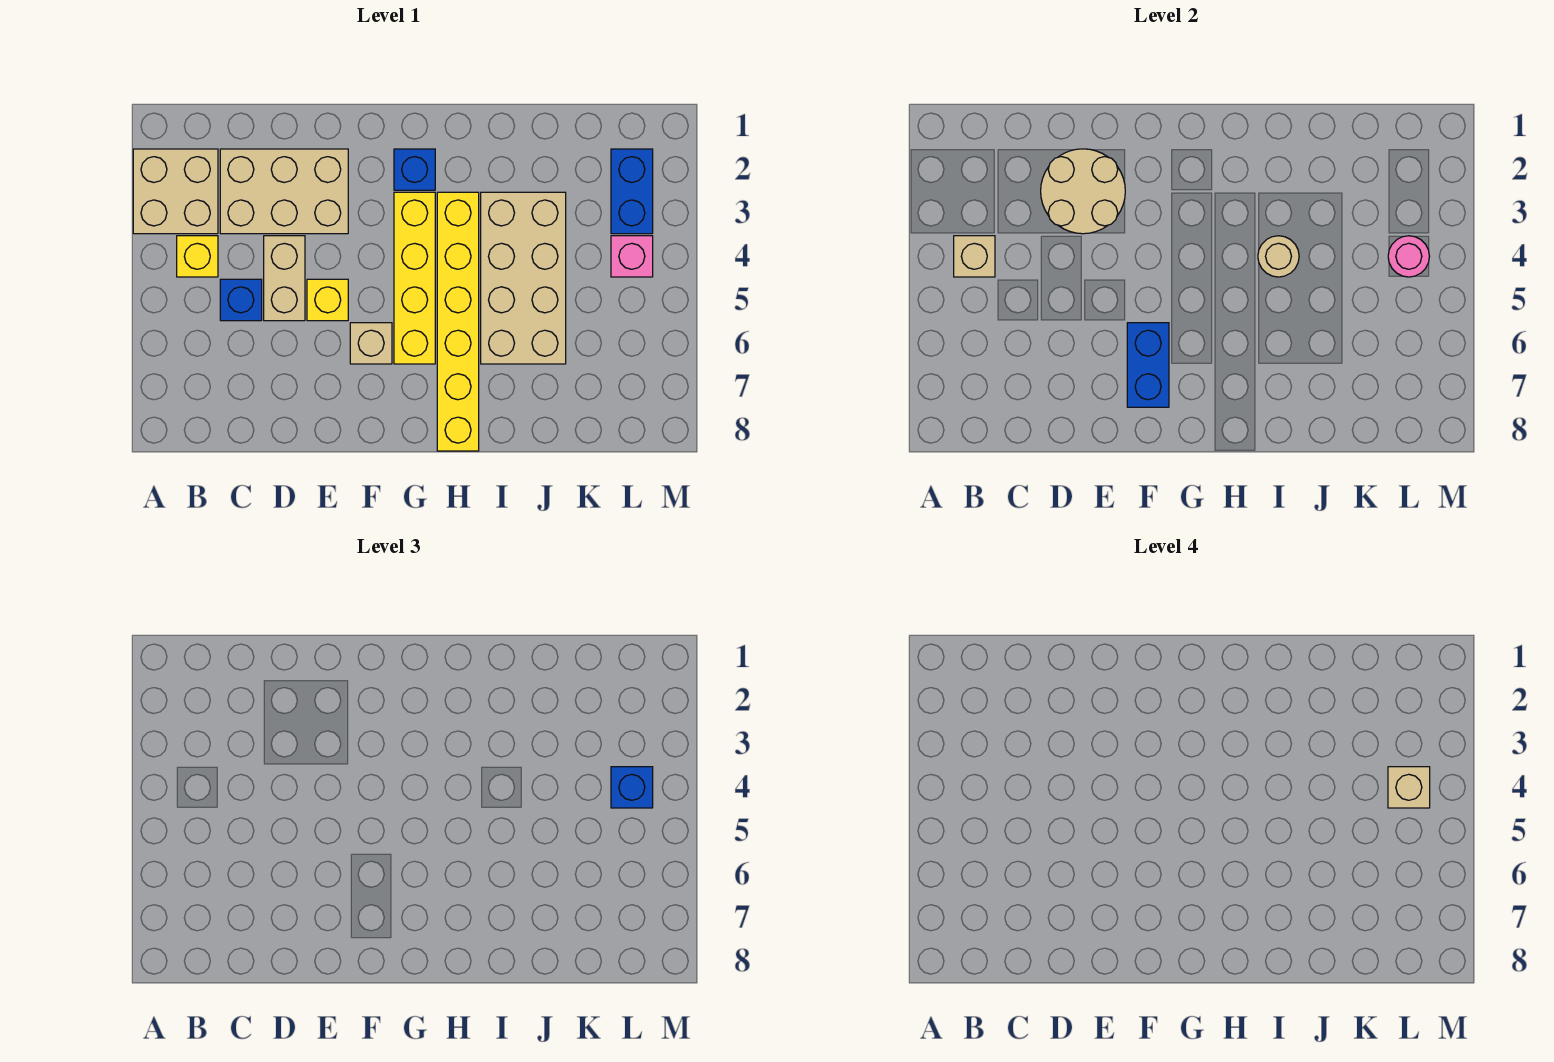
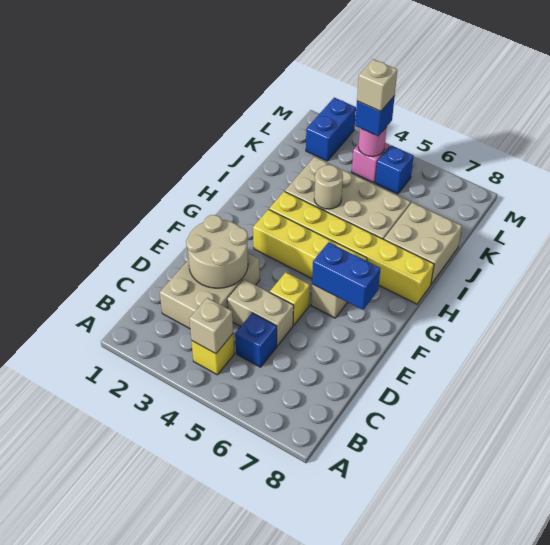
tan 2x2 brick [133,149,218,234] -> tan 2x2 brick moved to [384,202,462,284]
blue 1x1 brick [394,149,435,190] -> blue 1x1 brick moved to [375,145,414,194]
blue 1x2 brick [611,149,653,234] -> blue 1x2 brick turned to [306,98,356,161]

